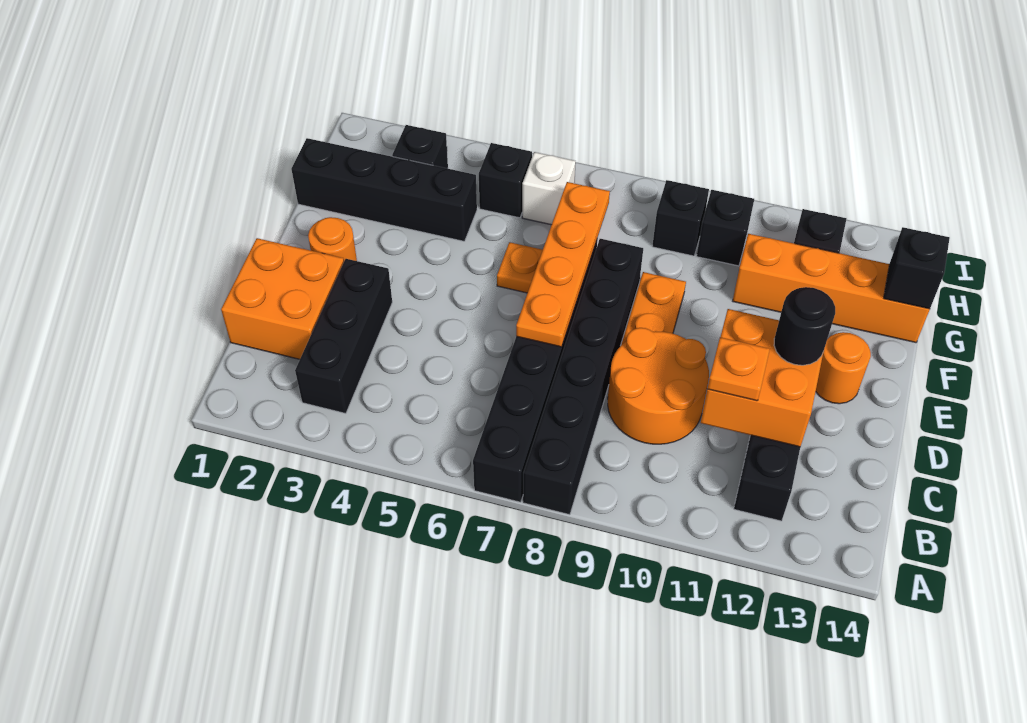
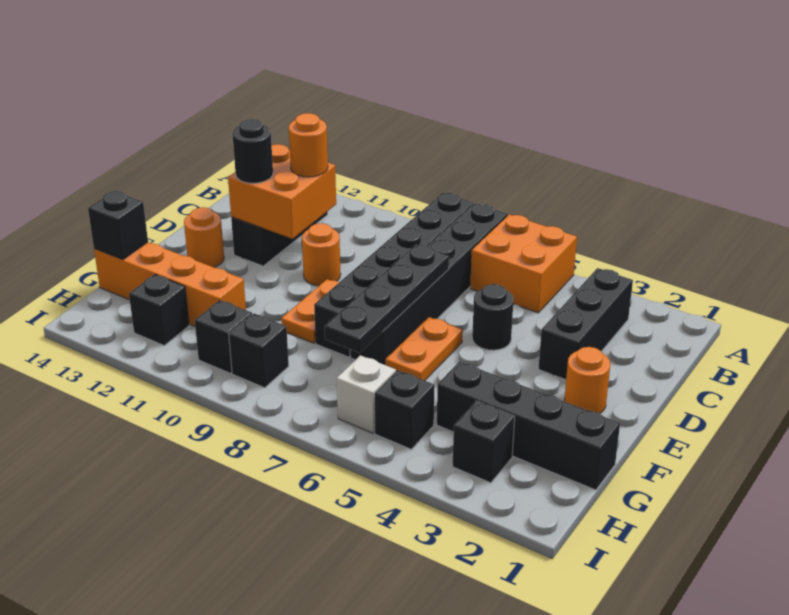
orange 2x2 brick [221,238,344,359] -> orange 2x2 brick moved to [470,214,577,313]
orange 2x2 round brick [608,328,709,444] -> orange 1x1 round brick [302,223,341,286]
orange 1x1 plate [708,337,770,401] -> orange 1x1 round brick [289,113,328,177]
none -> black 1x1 round brick [472,284,514,350]
orange 1x4 plate [516,182,610,347] -> black 1x4 plate [325,245,449,353]
orange 1x1 plate [497,242,543,293] -> orange 1x2 plate [386,317,463,381]

